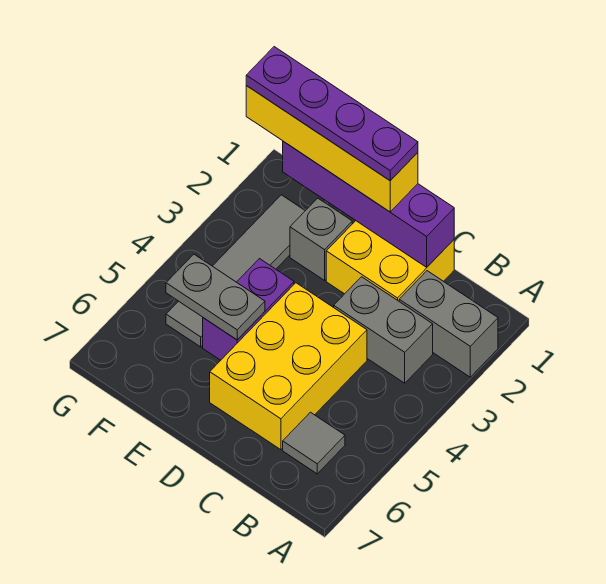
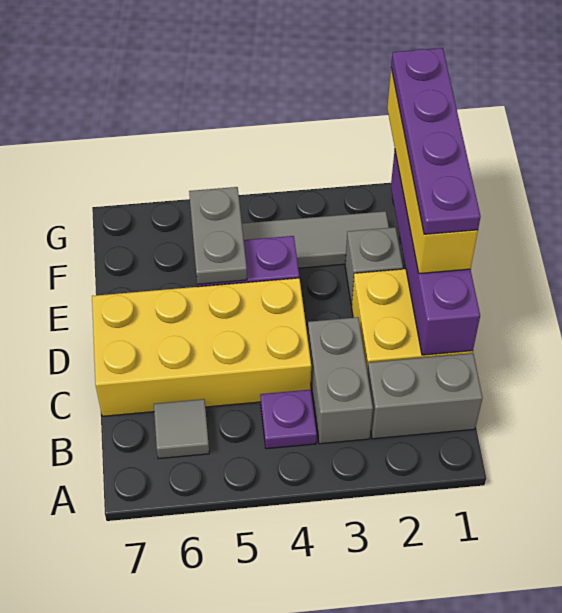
grey 1x2 brick [399,271,498,377] -> grey 1x2 brick turned to [367,353,483,439]
none -> purple 1x1 plate [260,390,317,449]
yellow 2x3 brick [210,283,367,450] -> yellow 2x4 brick [92,278,311,416]

